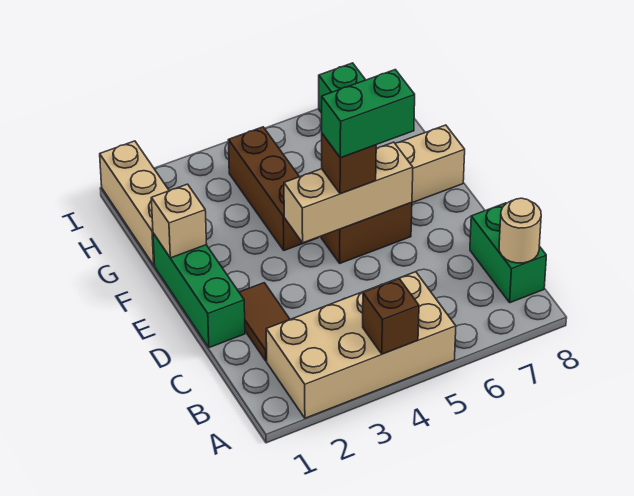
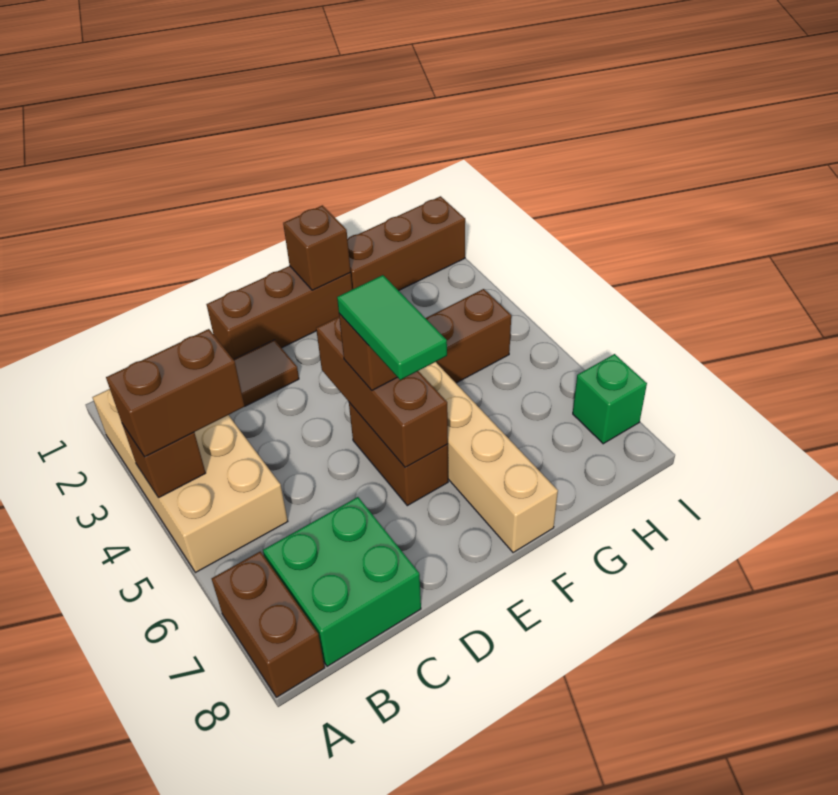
none -> brown 1x2 brick [106,329,245,457]
none -> brown 1x2 brick [212,552,325,697]
green 1x2 brick [470,203,546,303] -> green 2x2 brick [263,497,421,666]
tan 1x1 round brick [499,198,541,263] -> none
green 1x3 brick [153,233,245,348] -> brown 1x3 brick [207,266,352,360]
tan 1x3 brick [284,142,413,243] -> brown 1x3 brick [316,317,448,467]
green 1x2 brick [322,70,415,158] -> green 1x2 tile [337,275,447,380]
tan 1x1 brick [151,184,207,258] -> brown 1x1 brick [283,205,351,290]
tan 1x3 brick [100,141,169,265] -> brown 1x3 brick [348,196,465,291]

